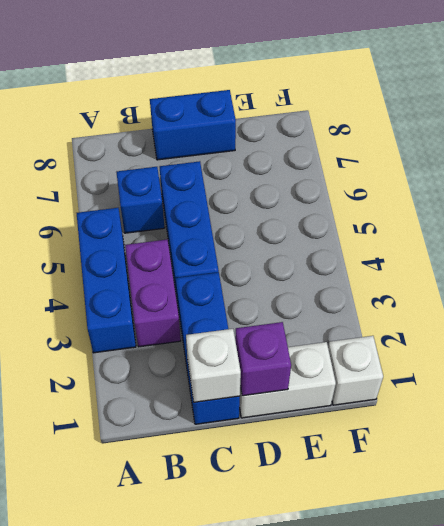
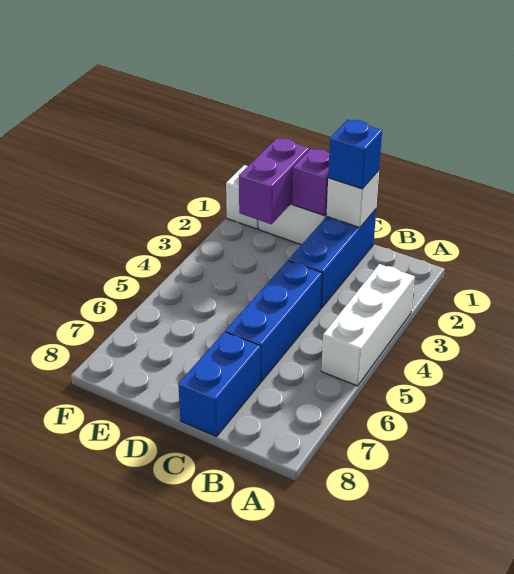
blue 1x3 brick [77,208,136,353] -> white 1x3 brick [321,264,415,386]
purple 1x2 brick [125,239,181,347] -> purple 1x2 brick moved to [239,138,309,224]
blue 1x1 brick [116,167,165,233] -> blue 1x1 brick moved to [328,120,382,189]
blue 1x2 brick [150,90,236,160] -> blue 1x2 brick turned to [178,332,260,437]

